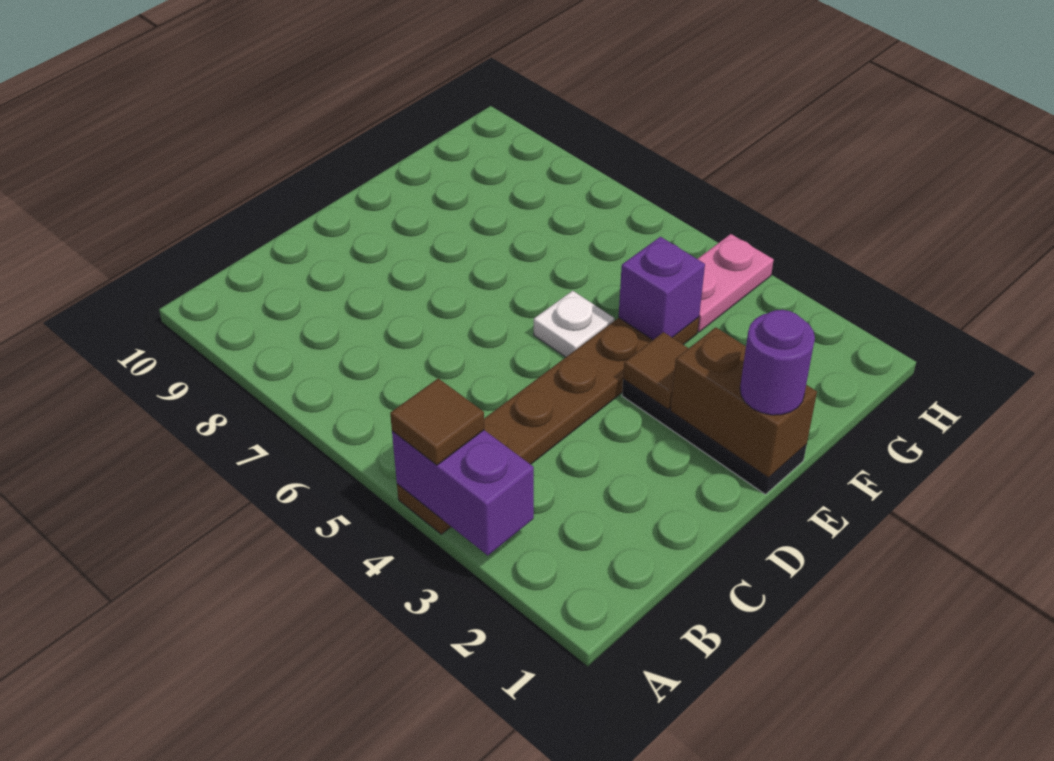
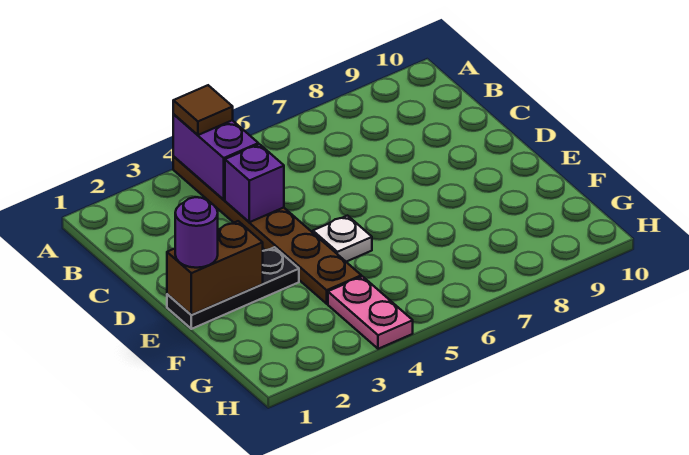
purple 1x2 brick [392,430,534,555] -> purple 1x2 brick turned to [173,115,258,200]
brown 1x1 tile [623,332,689,409] -> none
purple 1x1 brick [619,237,705,340] -> purple 1x1 brick moved to [225,144,284,222]

